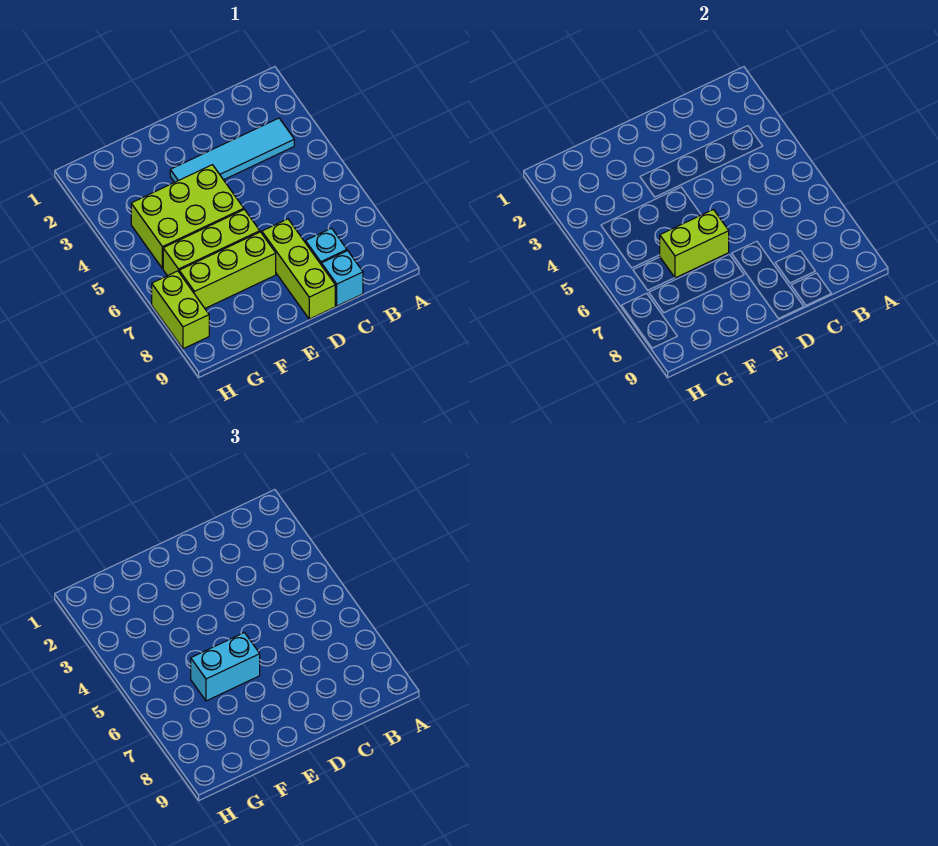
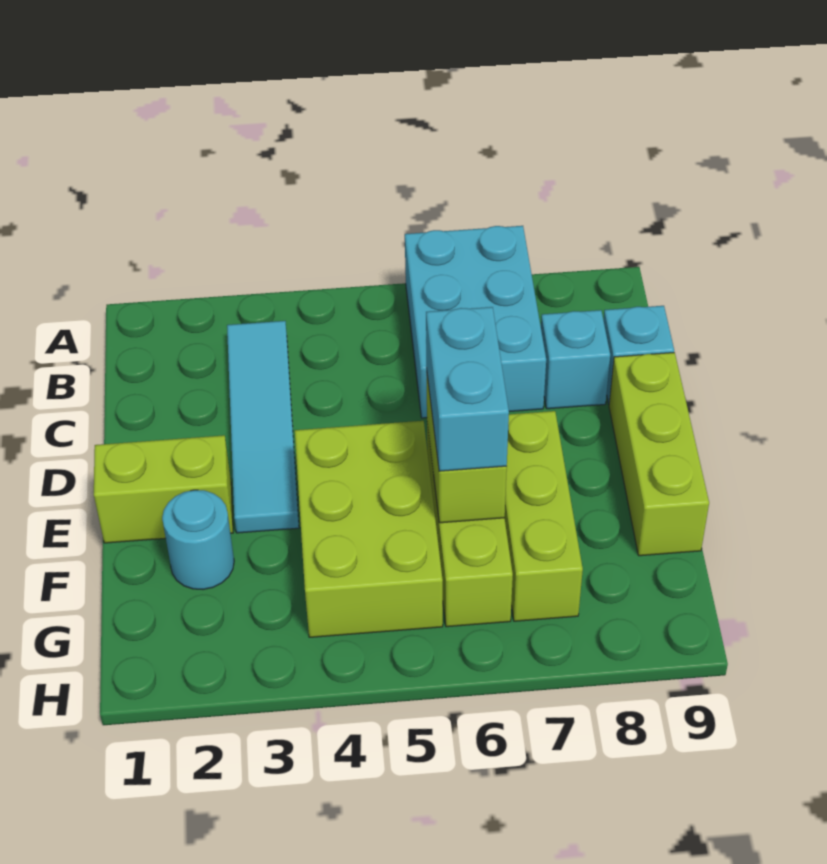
none -> cyan 2x3 brick [405,226,546,418]
lime 1x3 brick [262,219,335,319] -> lime 1x3 brick turned to [609,352,709,556]
none -> cyan 1x1 round brick [162,490,234,589]
lime 1x2 brick [152,271,209,349] -> lime 1x2 brick moved to [94,435,233,543]

